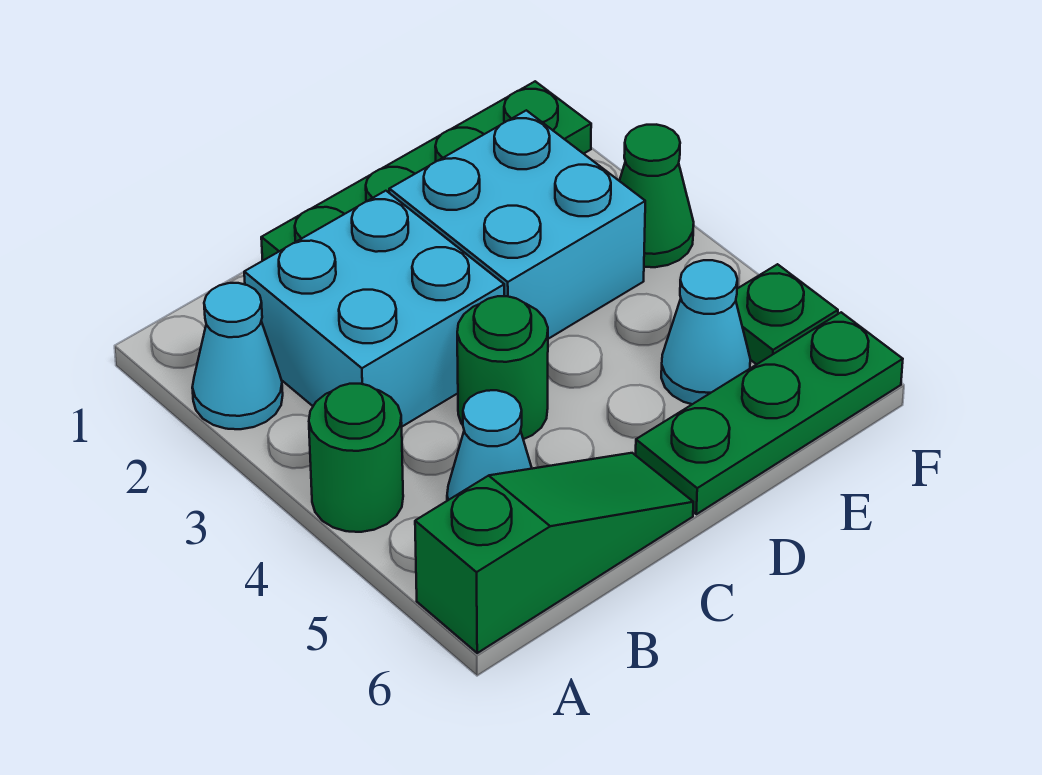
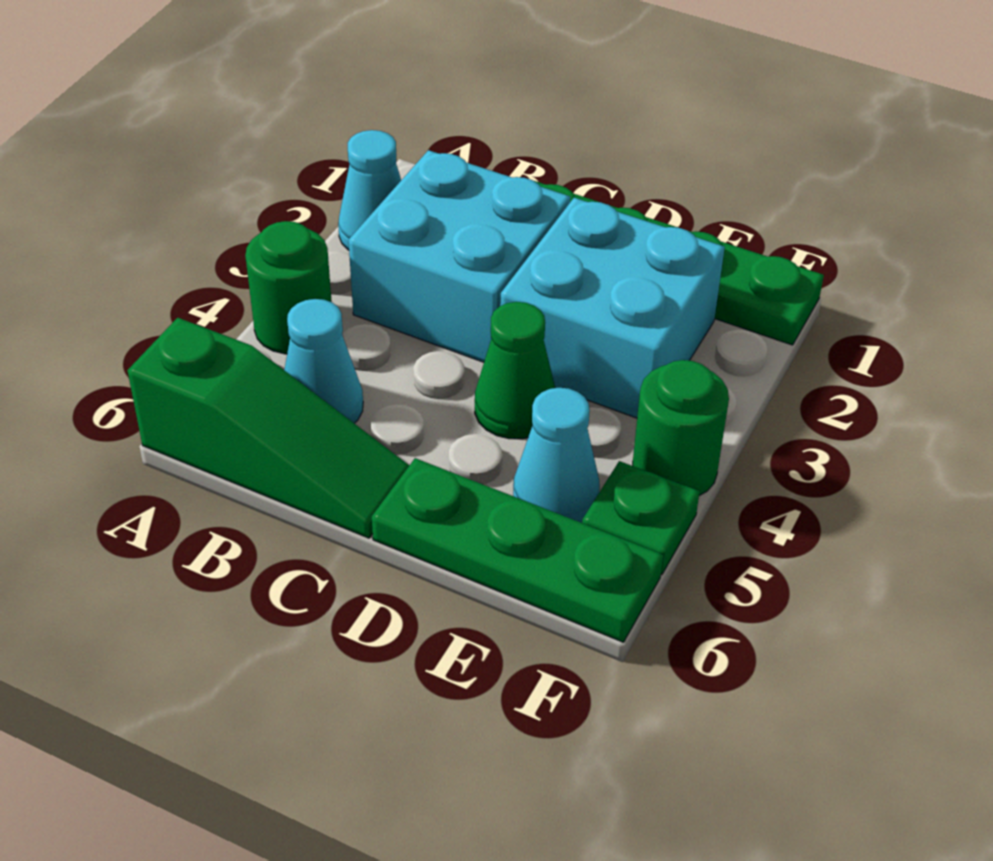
green 1x1 round brick [457,296,548,439] -> green 1x1 round brick moved to [633,360,729,496]
green 1x1 cone [620,125,694,267] -> green 1x1 cone moved to [475,302,555,439]

